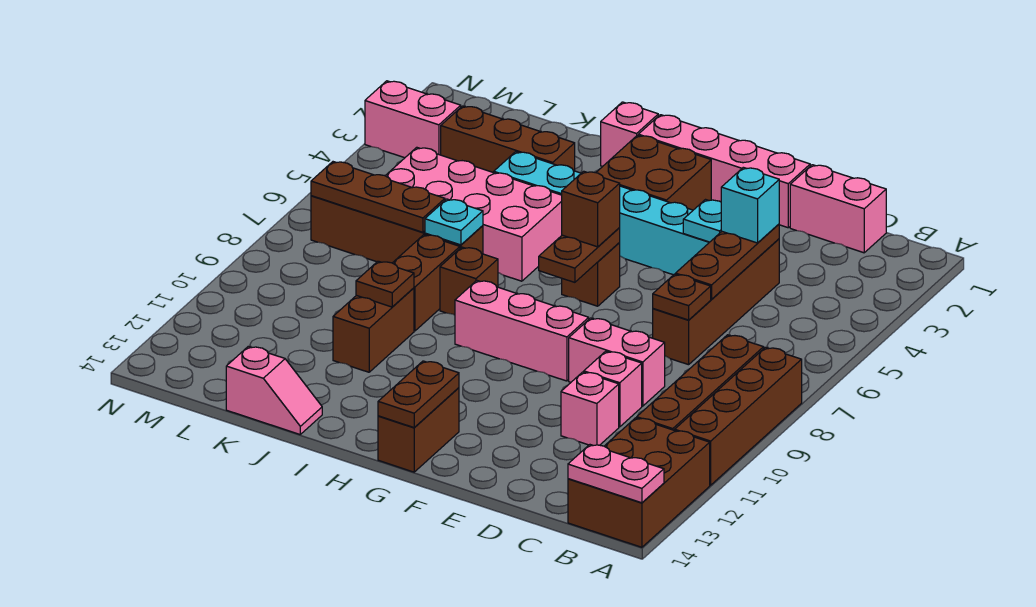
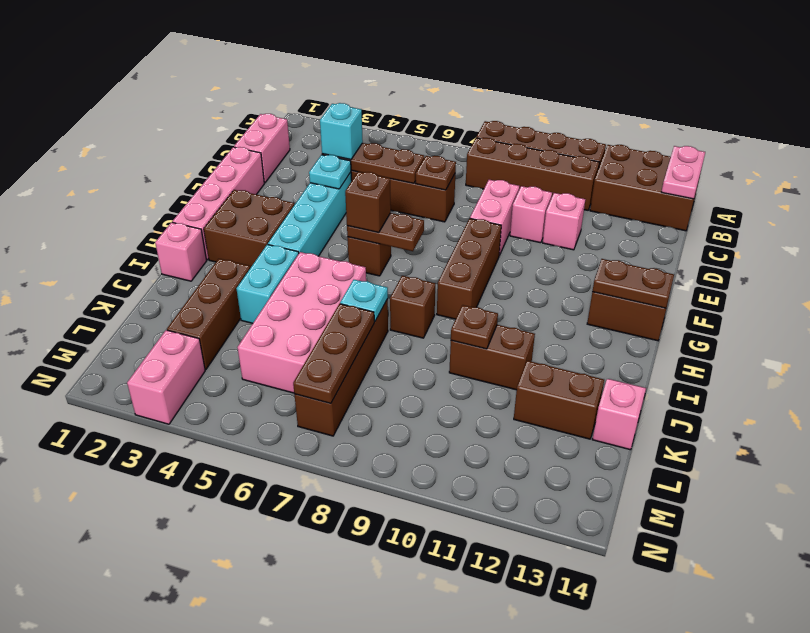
pink 1x3 brick [455,281,589,381] -> brown 1x3 brick [437,219,501,319]
brown 1x2 brick [393,235,460,331] -> brown 1x2 brick moved to [514,361,604,439]

